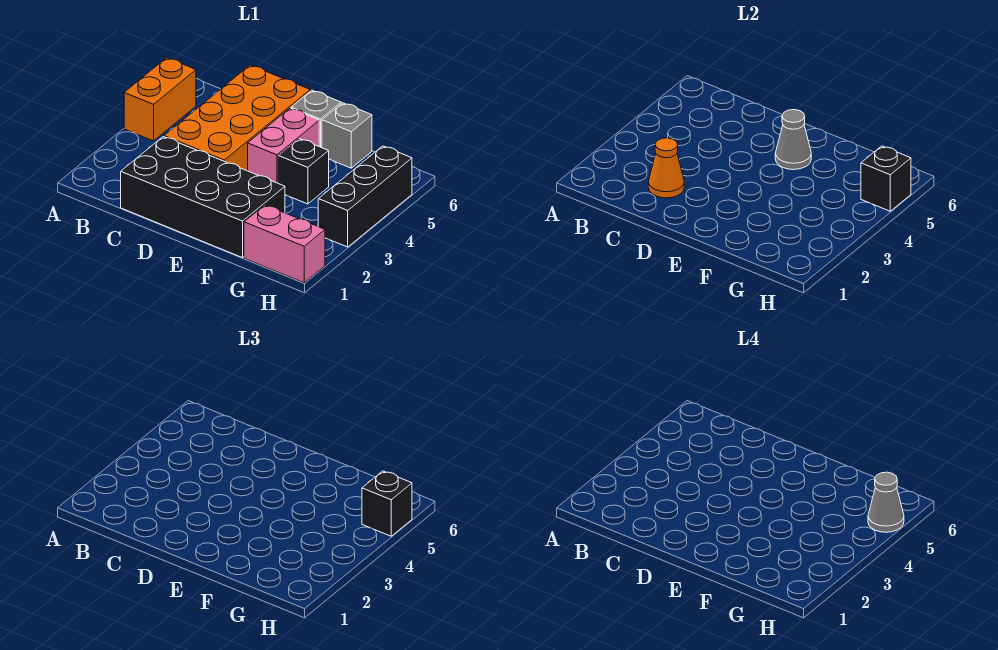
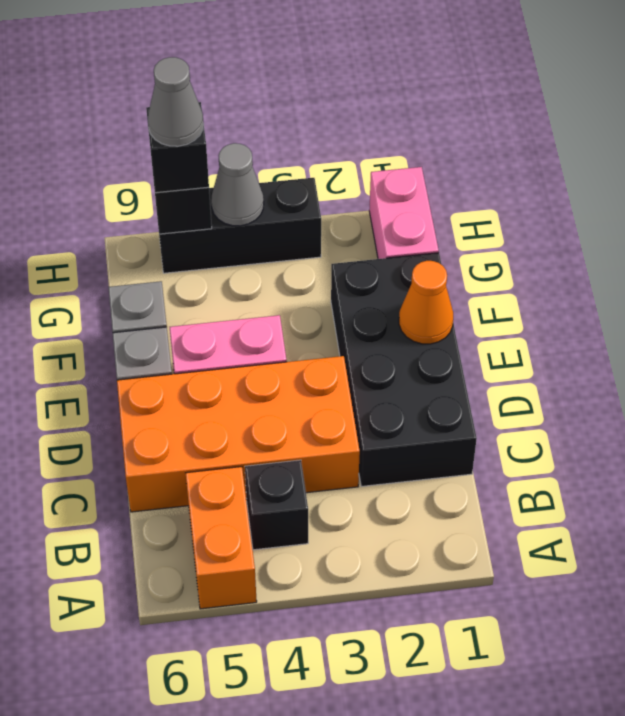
orange 1x2 brick [124,58,196,141] -> orange 1x2 brick turned to [186,467,257,609]
orange 1x1 cone [648,138,684,198] -> orange 1x1 cone moved to [399,261,453,344]
grey 1x1 cone [775,110,811,170] -> grey 1x1 cone moved to [211,143,264,226]
black 1x1 brick [278,139,329,204] -> black 1x1 brick moved to [245,460,308,550]

